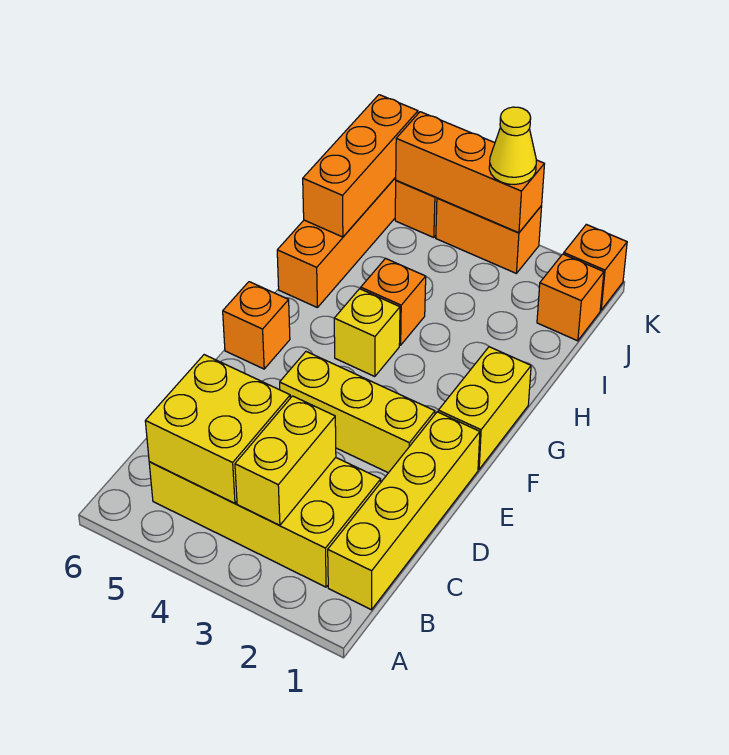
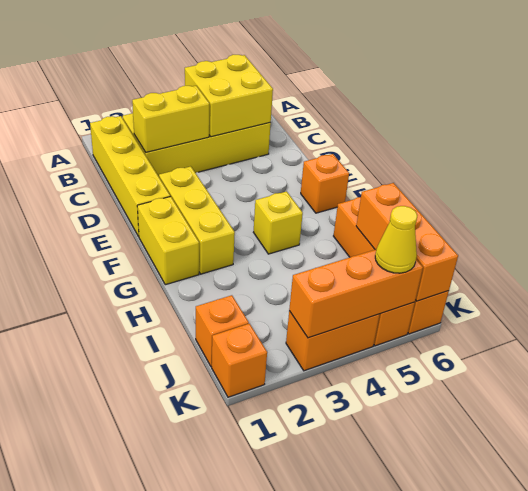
yellow 1x2 brick [235,396,336,525] -> yellow 1x2 brick turned to [132,86,209,152]
yellow 1x3 brick [280,352,435,473] -> yellow 1x3 brick turned to [159,166,235,274]
orange 1x1 brick [361,259,426,345] -> none
yellow 1x1 cone [489,107,536,184] -> yellow 1x1 cone moved to [375,206,418,273]

